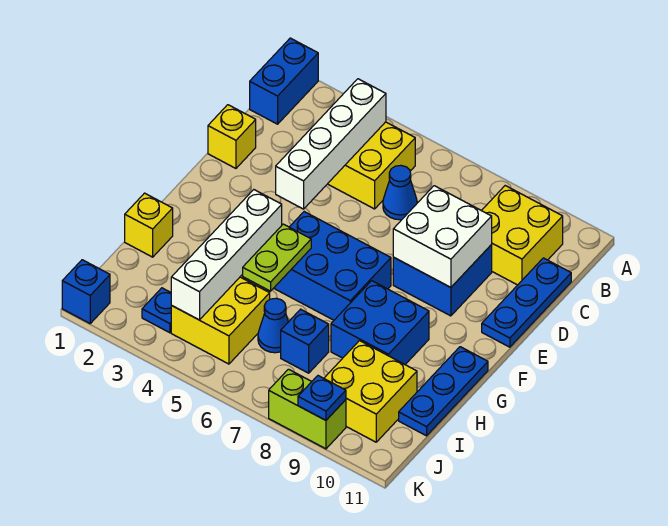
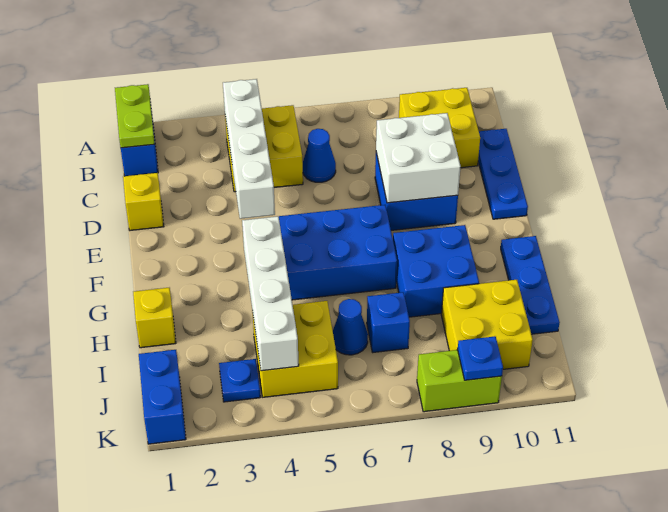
lime 1x2 plate [242,224,311,291] -> lime 1x2 plate moved to [115,84,155,148]
blue 1x1 brick [62,260,110,323] -> blue 1x2 brick [139,350,186,444]

